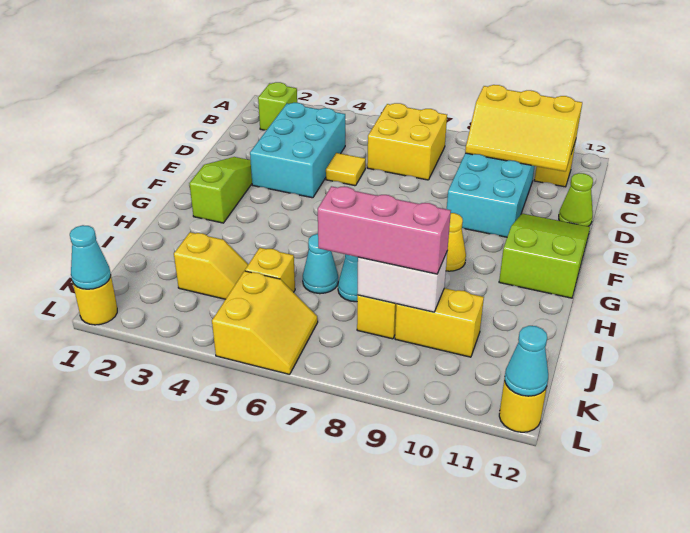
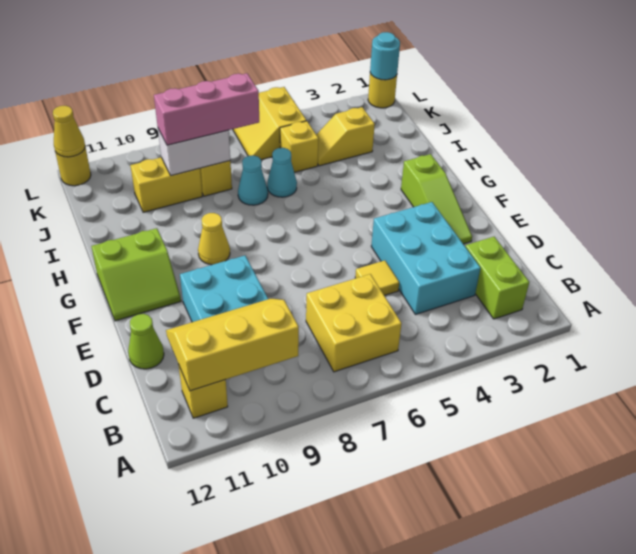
lime 1x1 brick [258,82,297,130] -> lime 1x2 brick [466,237,529,319]
lime 2x3 slope [499,214,590,298] -> lime 2x2 slope [91,228,181,321]
cyan 1x1 cone [70,225,111,289] -> cyan 1x1 round brick [370,32,400,80]
cyan 1x1 cone [504,326,548,396] -> yellow 1x1 cone [53,106,85,157]

